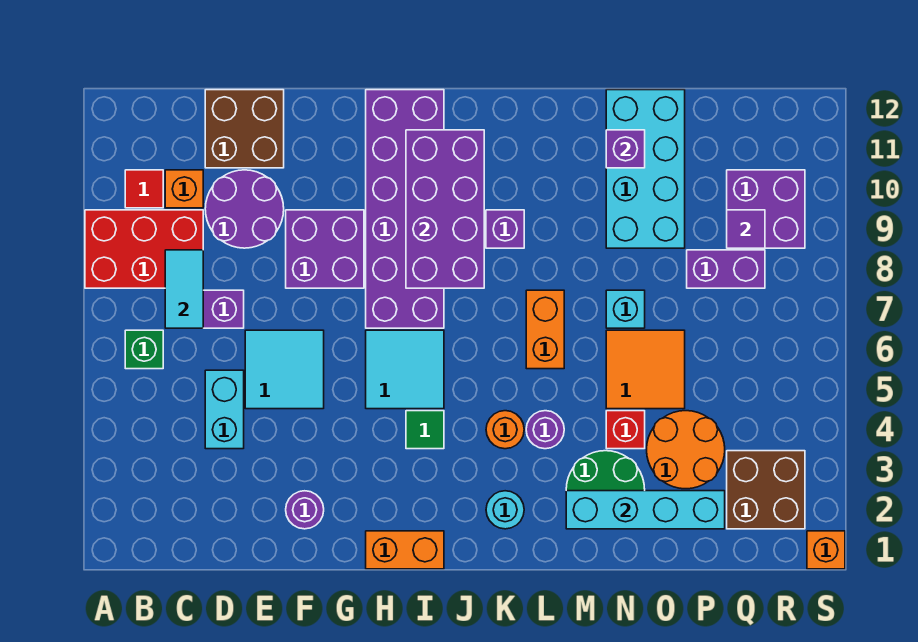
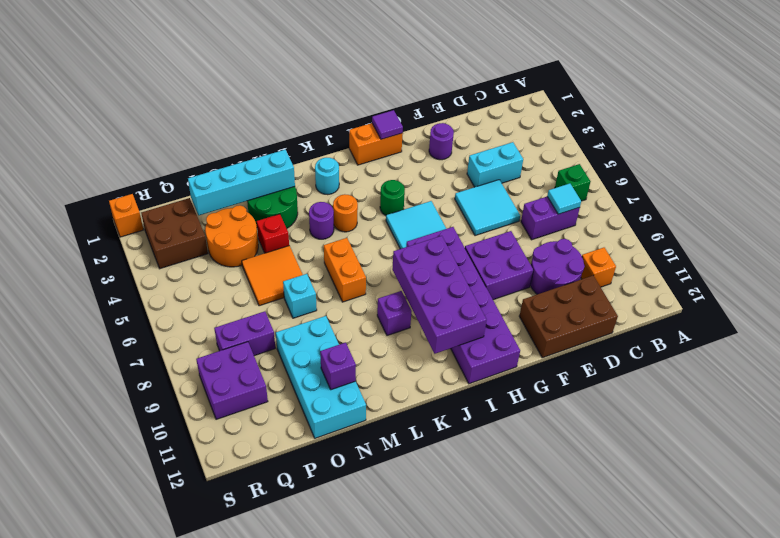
red 2x3 brick [85,210,203,288] -> none
red 1x1 tile [125,170,163,208] -> none
cyan 1x2 tile [165,250,203,328] -> cyan 1x1 tile [547,183,581,214]
cyan 1x2 brick [205,370,244,449] -> cyan 1x2 brick turned to [467,142,523,187]
brown 2x2 brick [205,90,284,168] -> brown 2x3 brick [519,275,618,358]
green 1x1 tile [406,411,444,449] -> green 1x1 round brick [380,180,405,216]
purple 1x1 tile [727,210,765,248] -> purple 1x1 tile moved to [372,110,403,139]

